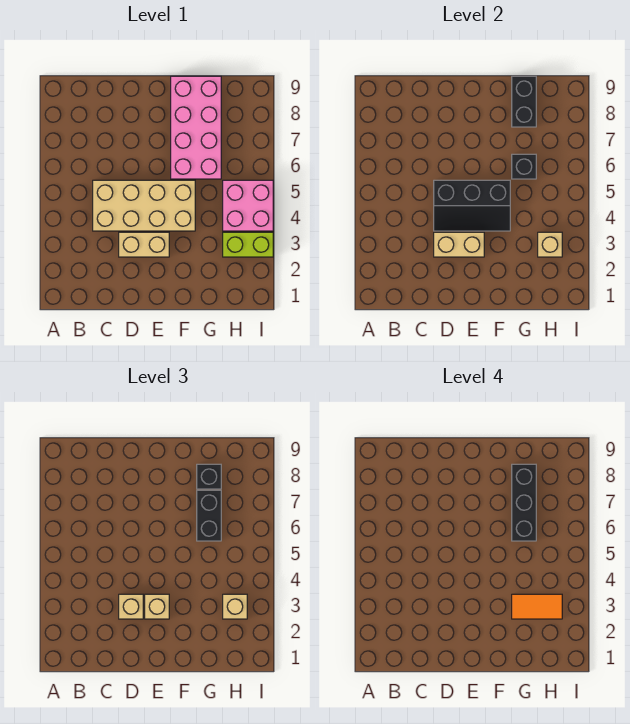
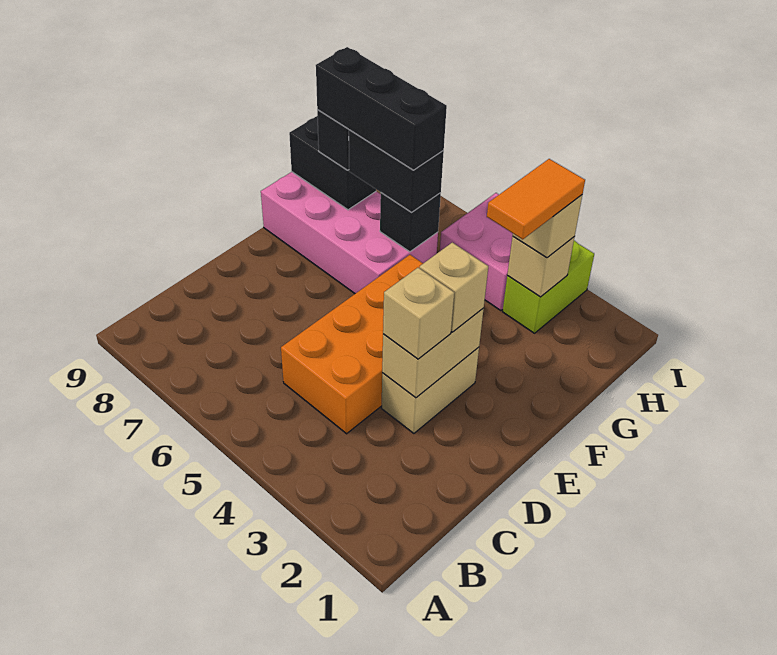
tan 2x4 brick [93,180,195,231] -> orange 2x4 brick [281,255,423,434]
black 2x3 slope [434,180,510,231] -> none

